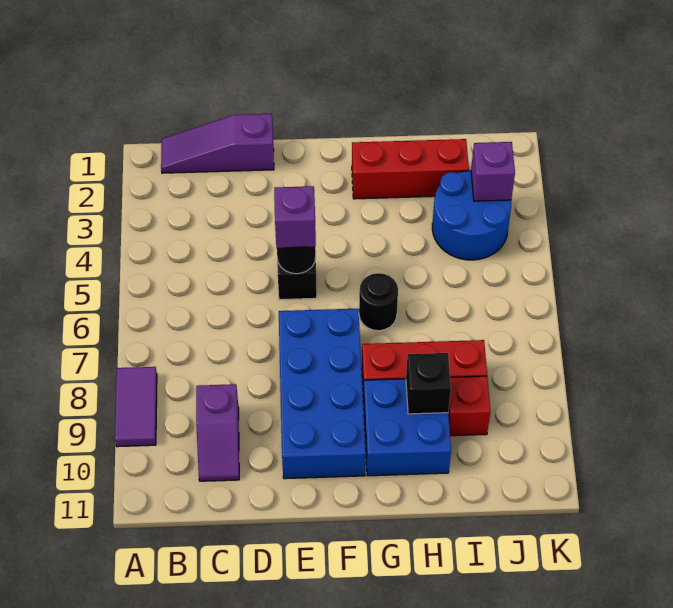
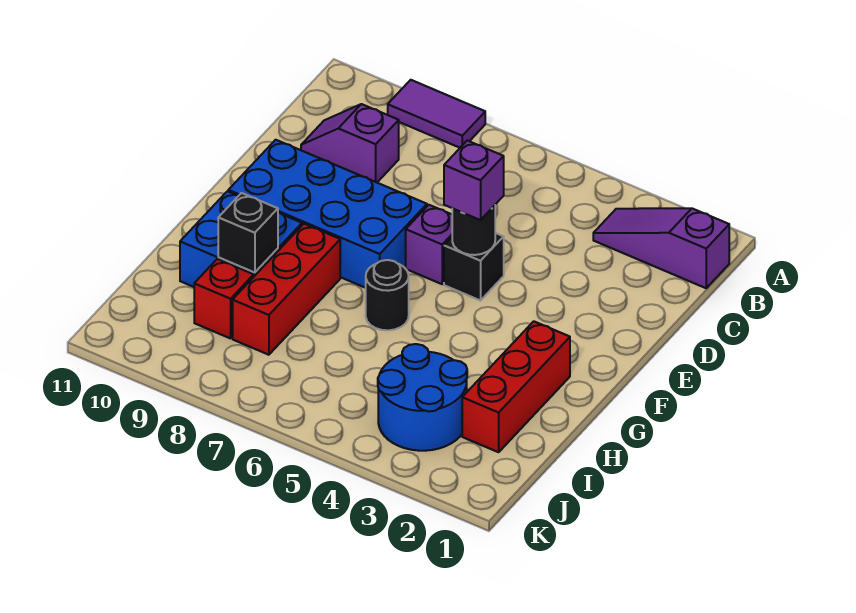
purple 1x3 slope [161,114,274,173] -> purple 1x3 slope turned to [593,208,729,288]
purple 1x1 brick [471,142,515,201] -> purple 1x1 brick moved to [406,205,452,284]

